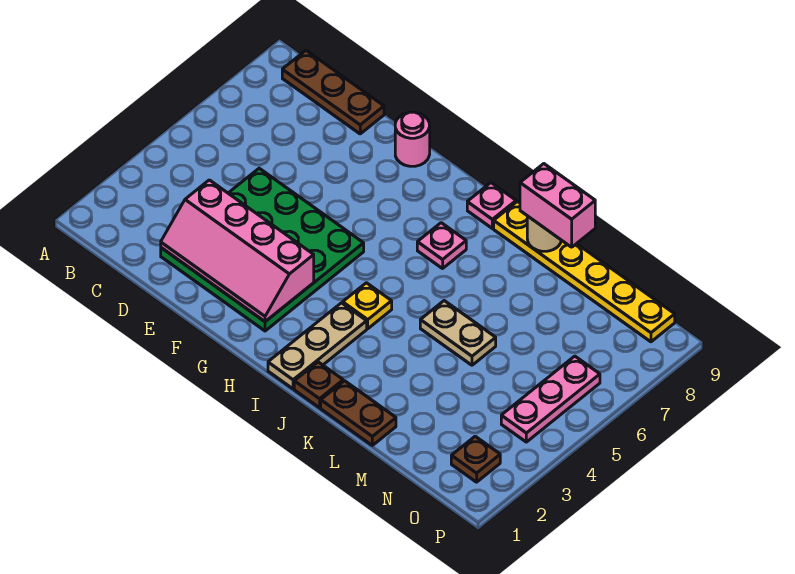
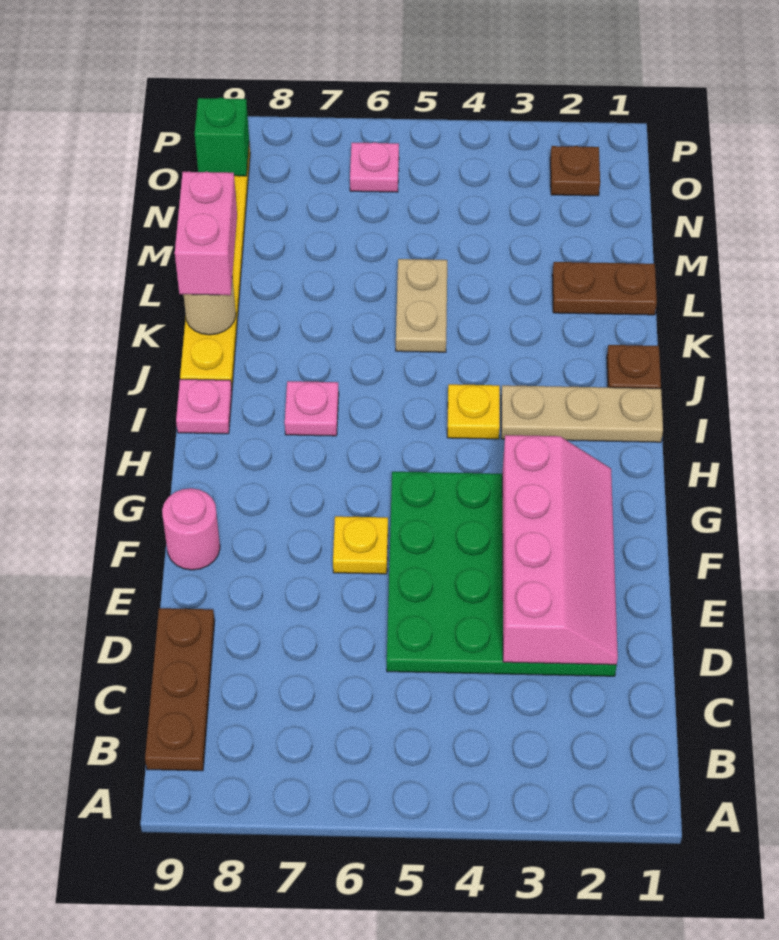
none -> yellow 1x1 plate [333,516,388,574]
brown 1x2 plate [321,381,396,445] -> brown 1x2 plate turned to [552,262,657,315]
pink 1x3 plate [501,356,600,442] -> pink 1x1 plate [350,142,399,192]
none -> green 1x1 brick [195,98,249,176]

